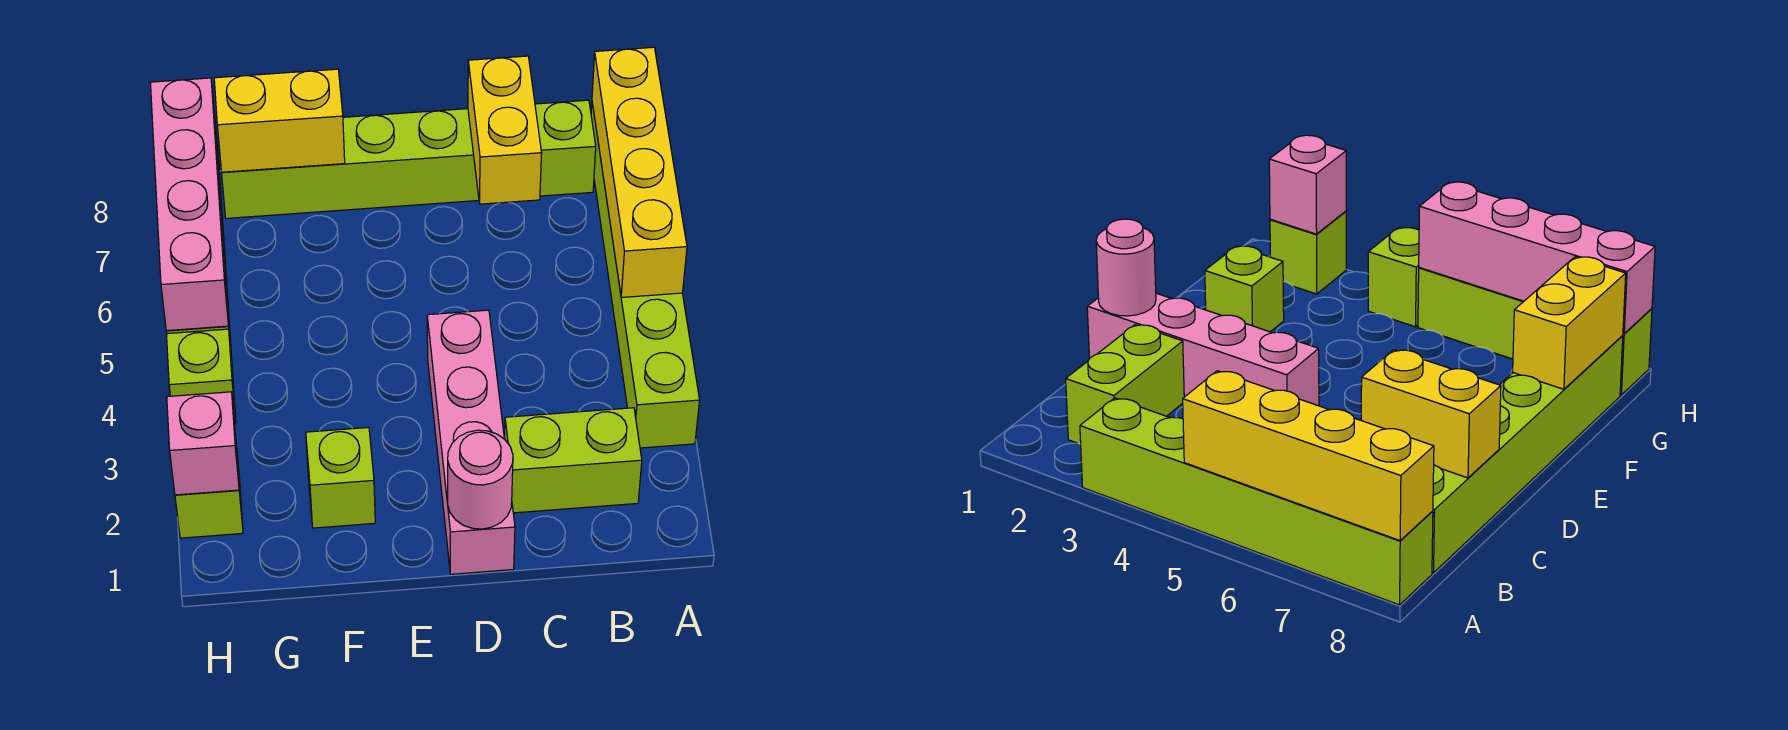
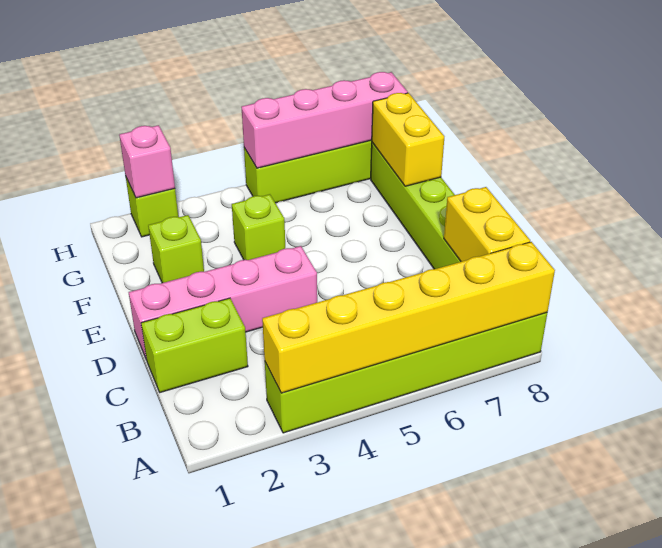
yellow 1x4 brick [592,47,687,297] -> yellow 1x6 brick [262,242,555,393]
lime 1x2 brick [505,408,642,513] -> lime 1x2 brick turned to [141,298,248,392]
yellow 1x2 brick [468,56,542,204] -> yellow 1x2 brick turned to [444,187,530,262]
pink 1x1 round brick [448,430,513,529] -> none
lime 1x1 brick [167,329,236,424] -> lime 1x1 brick moved to [232,194,285,260]

